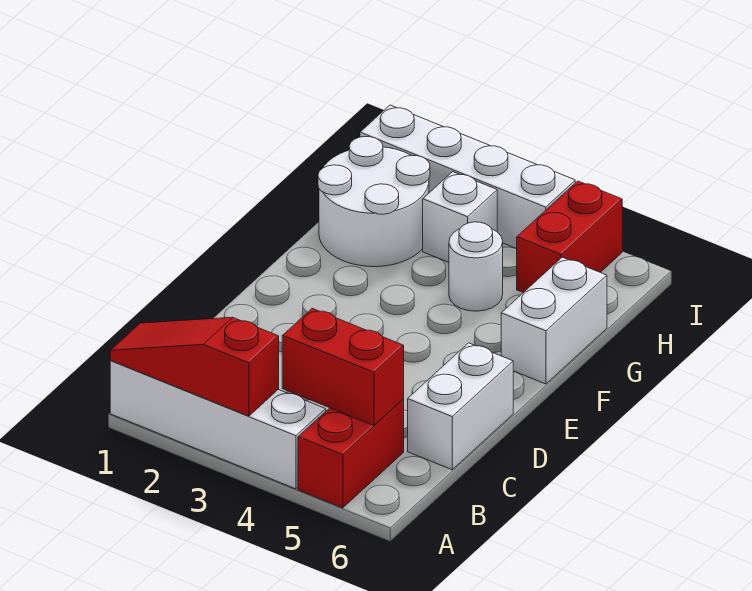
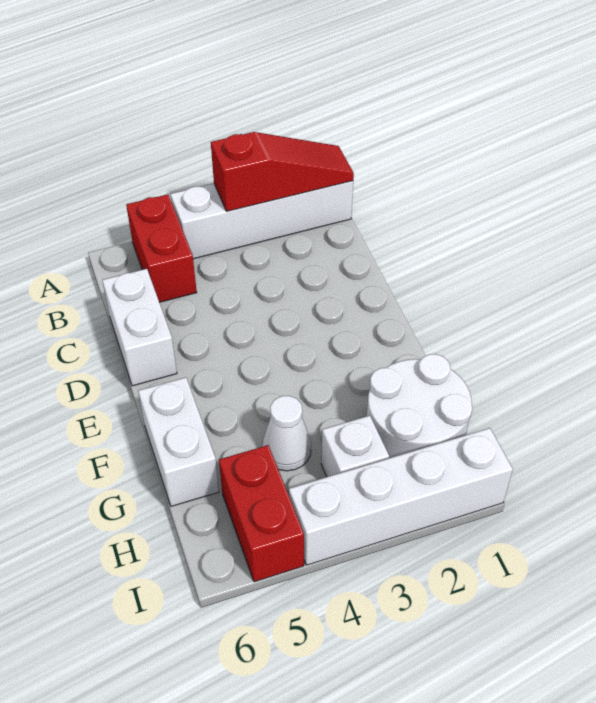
red 1x2 brick [282,308,404,426] -> none
white 1x1 round brick [449,222,503,311] -> white 1x1 cone [262,396,311,471]

